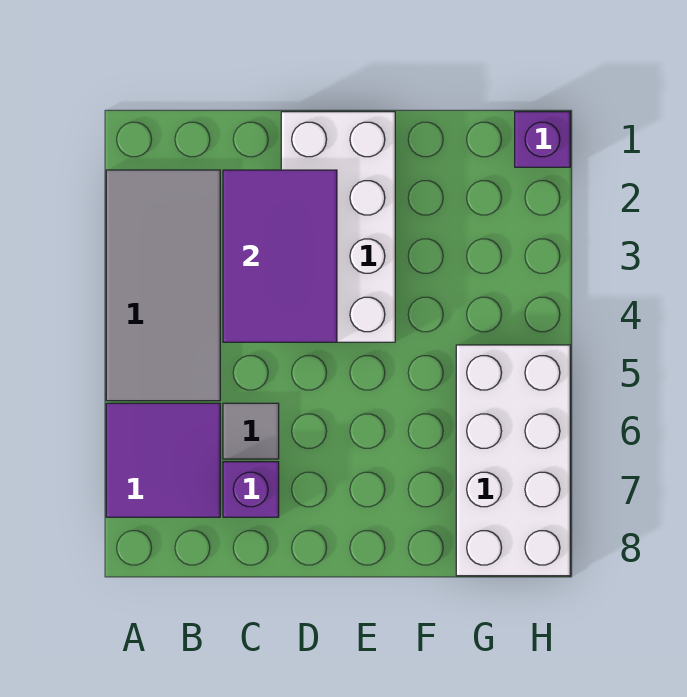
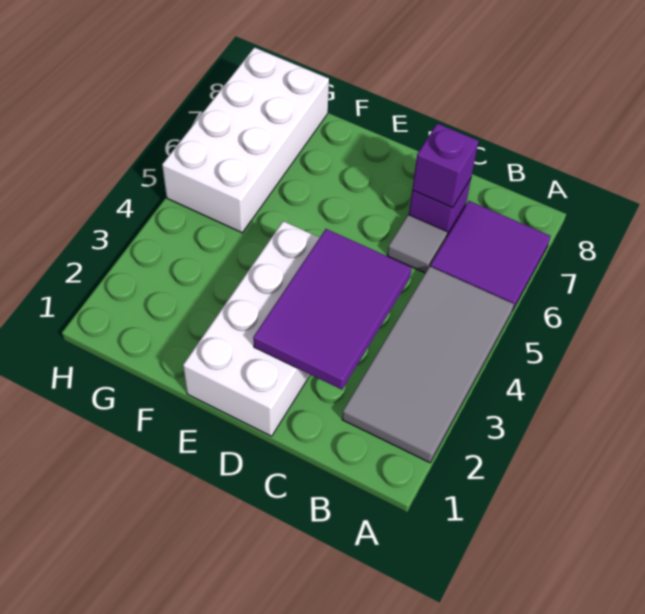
purple 1x1 brick [515,112,570,167] -> purple 1x1 brick moved to [412,124,478,208]

